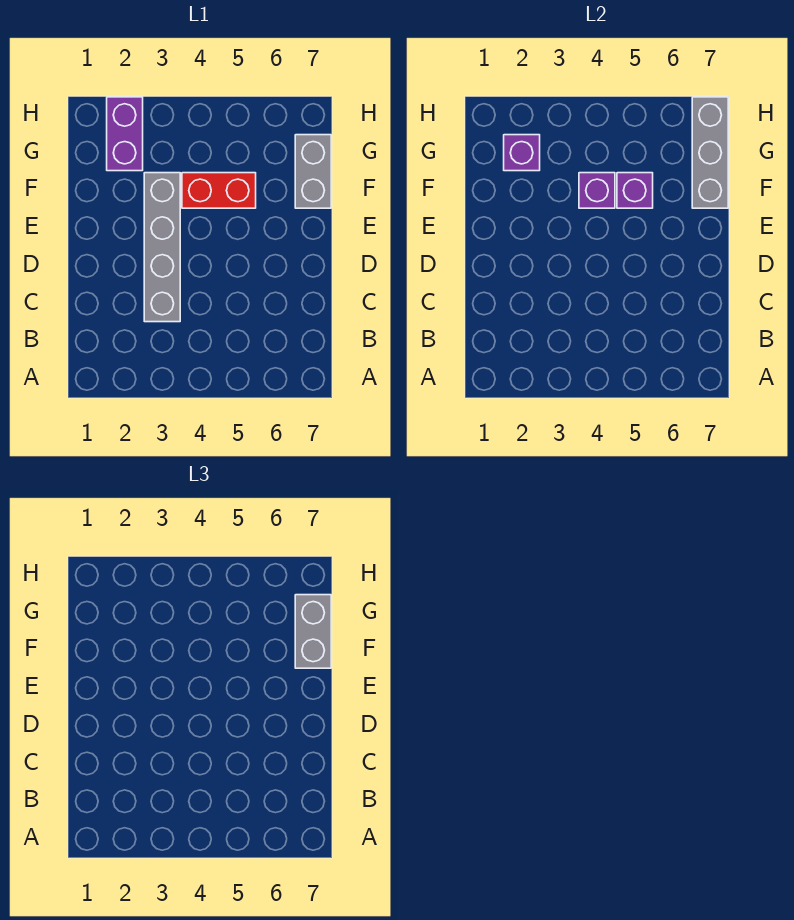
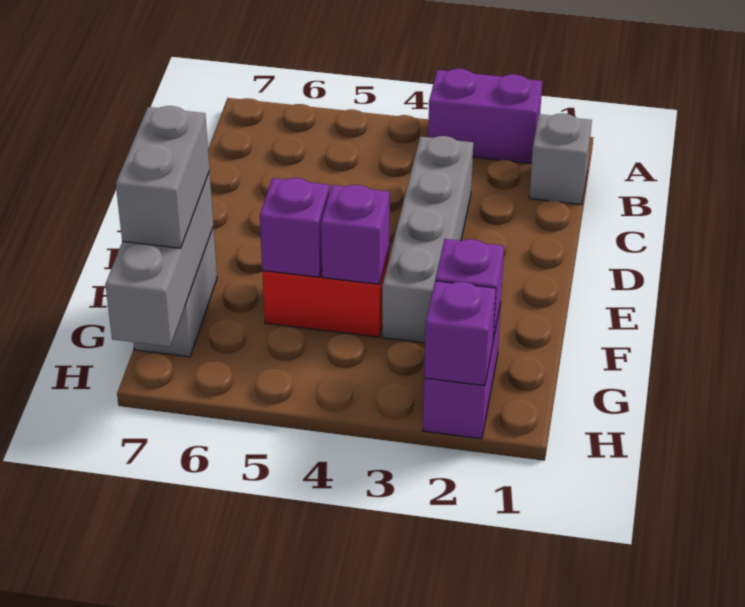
none -> purple 1x2 brick [428,69,542,164]
none -> grey 1x1 brick [529,114,592,204]
none -> purple 1x1 brick [424,281,496,386]

